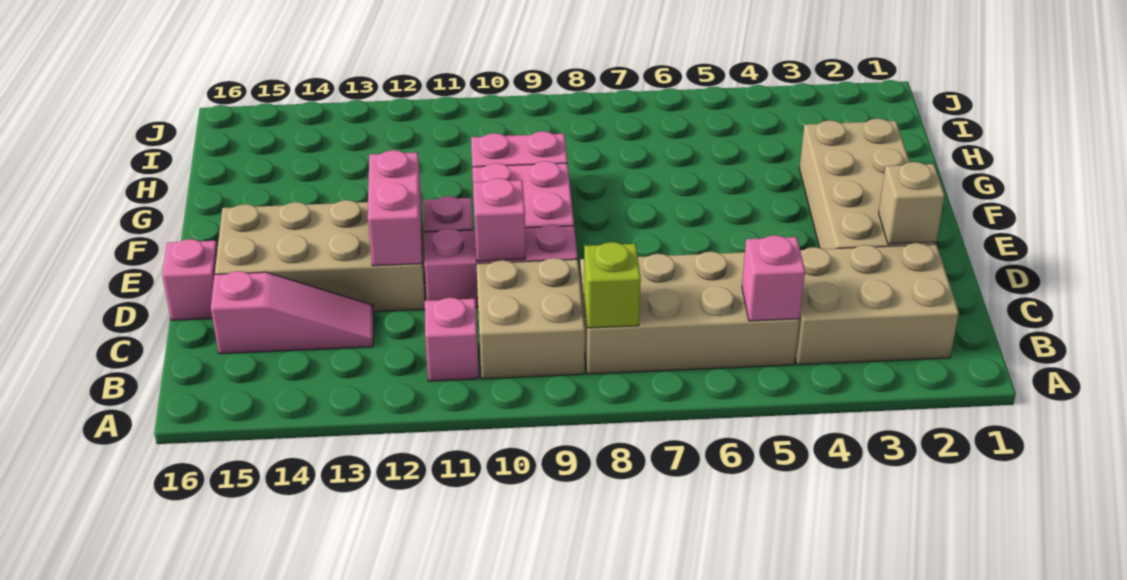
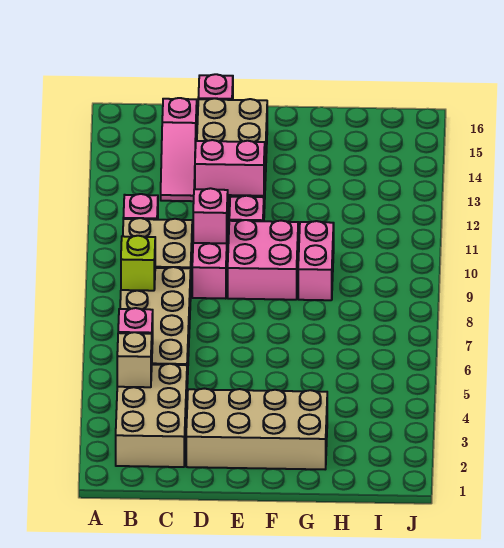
tan 1x1 brick [879,162,945,244] -> tan 1x1 brick moved to [117,332,152,387]

